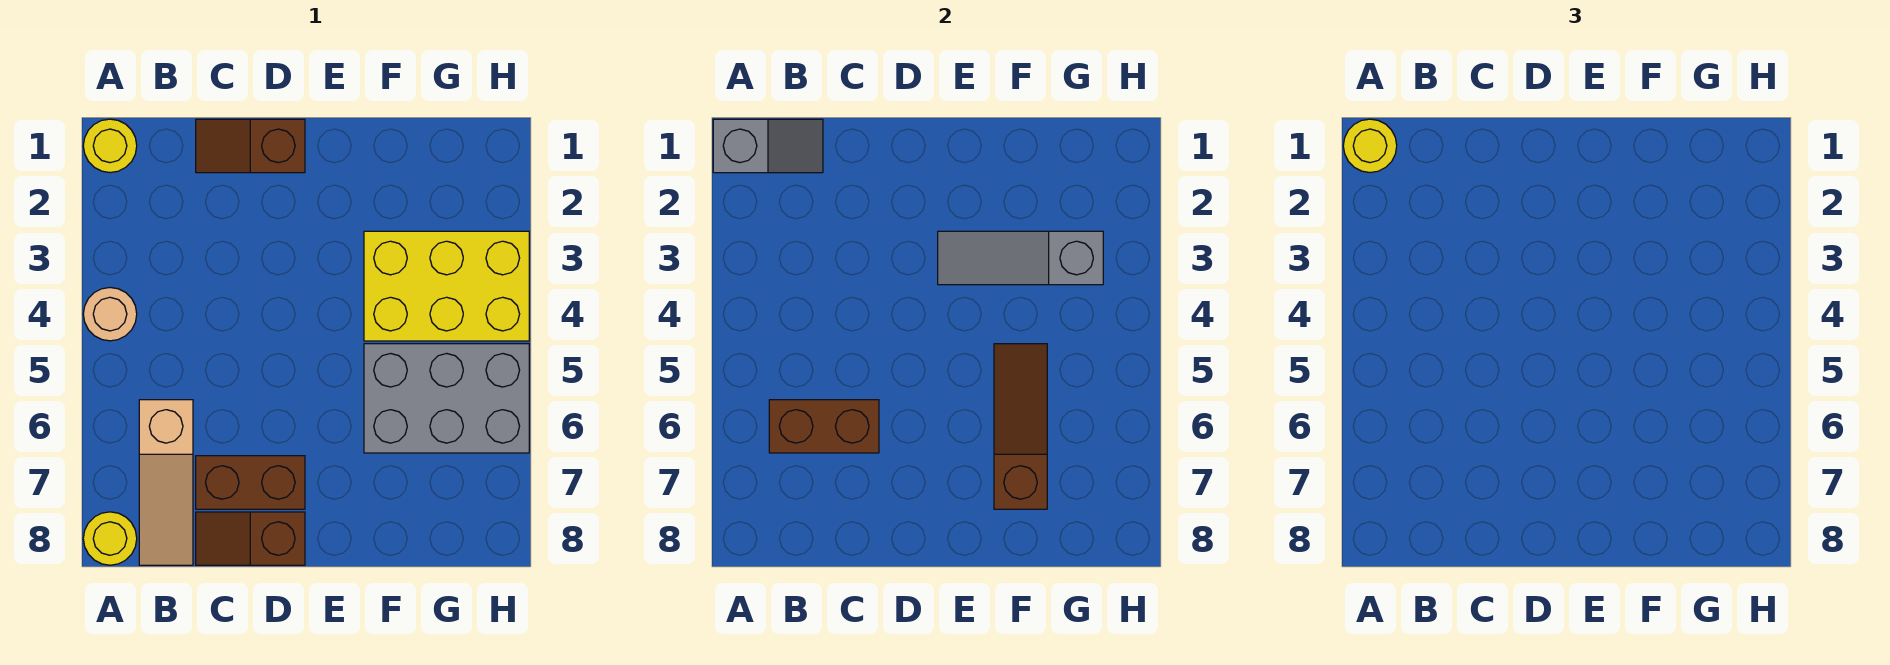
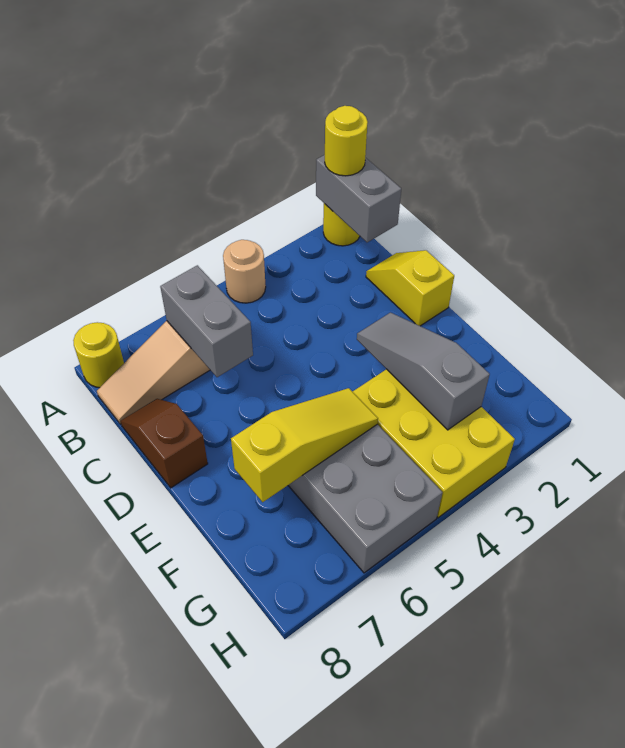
grey 1x2 slope [713,119,823,173] -> grey 1x2 brick [316,155,401,242]
brown 1x2 brick [769,400,879,453] -> grey 1x2 brick [160,265,253,377]
brown 1x2 slope [196,119,305,173] -> yellow 1x2 slope [366,250,454,326]
brown 1x2 brick [196,456,305,509] -> none
brown 1x3 slope [994,344,1047,509] -> yellow 1x3 slope [231,388,378,502]

